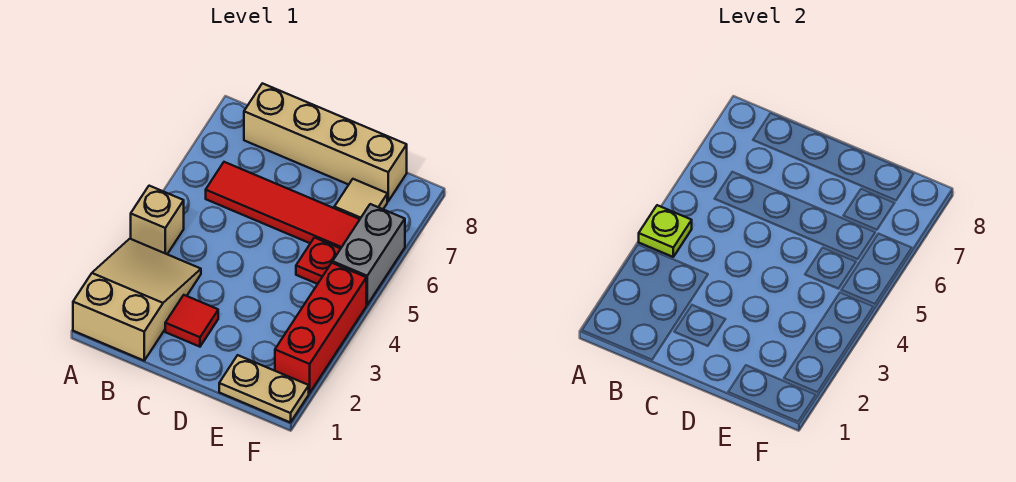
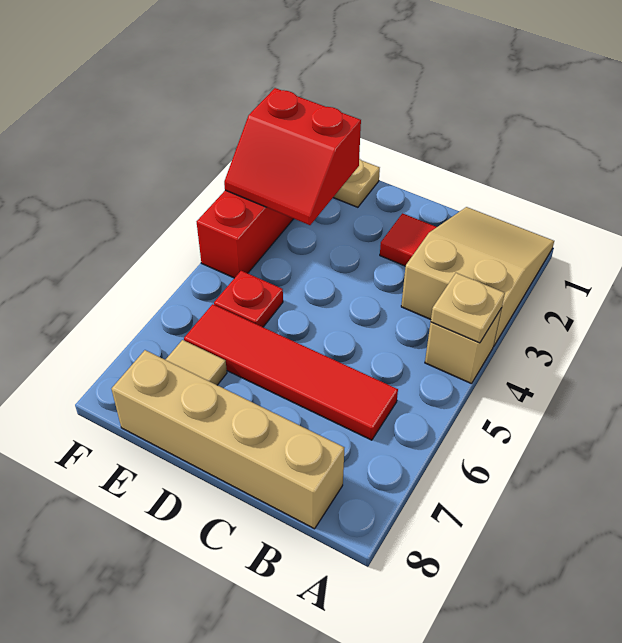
tan 2x3 slope [73,239,201,361] -> tan 2x3 slope turned to [401,207,554,347]
lime 1x1 plate [639,205,692,257] -> tan 1x1 plate [431,273,505,343]
none -> red 2x2 slope [224,88,361,225]
grey 1x2 brick [333,204,405,305] -> none

